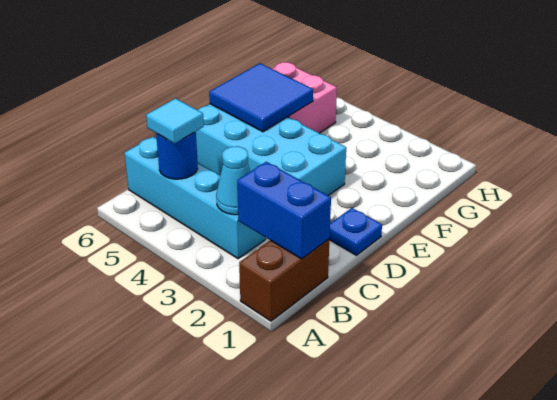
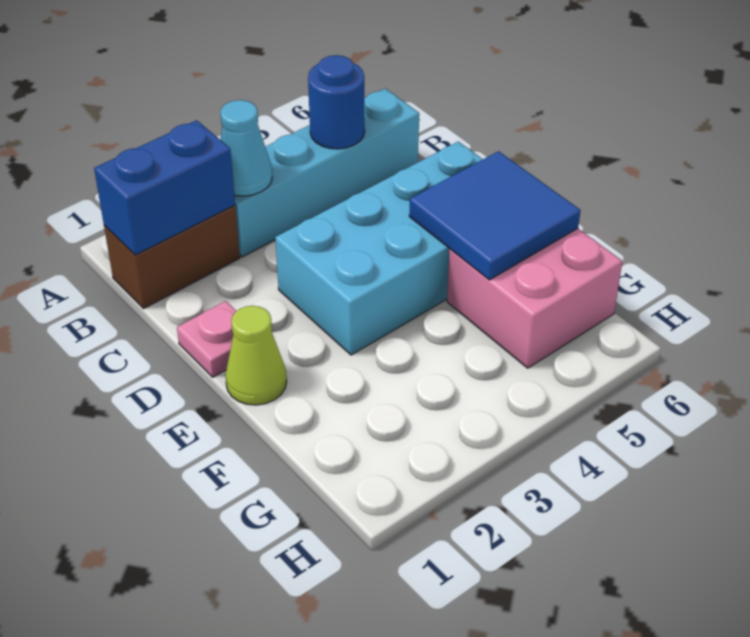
brown 1x2 brick [239,239,329,321] -> brown 1x2 brick turned to [104,205,240,308]
cyan 1x1 tile [146,98,204,143] -> none
blue 1x1 plate [329,208,382,255] -> pink 1x1 plate [177,301,236,377]
none -> lime 1x1 cone [225,306,287,405]

